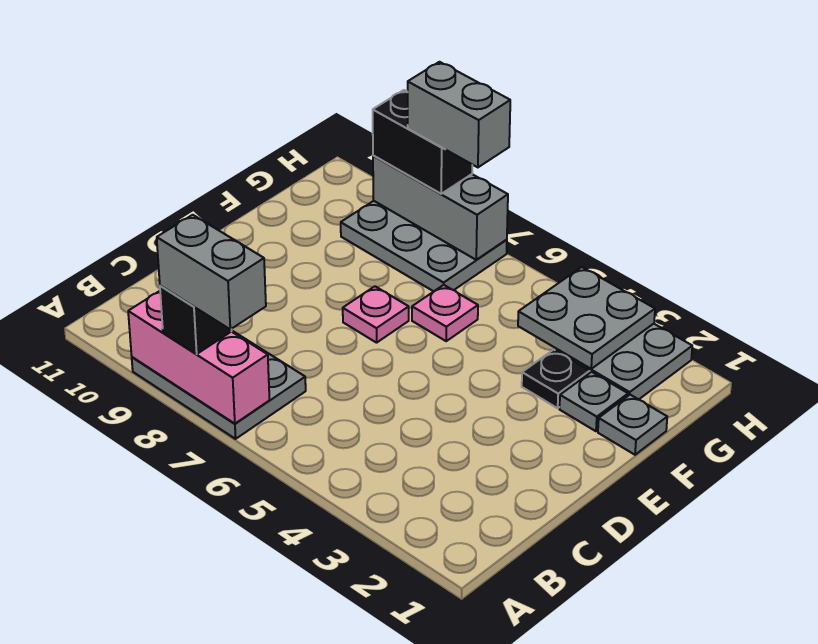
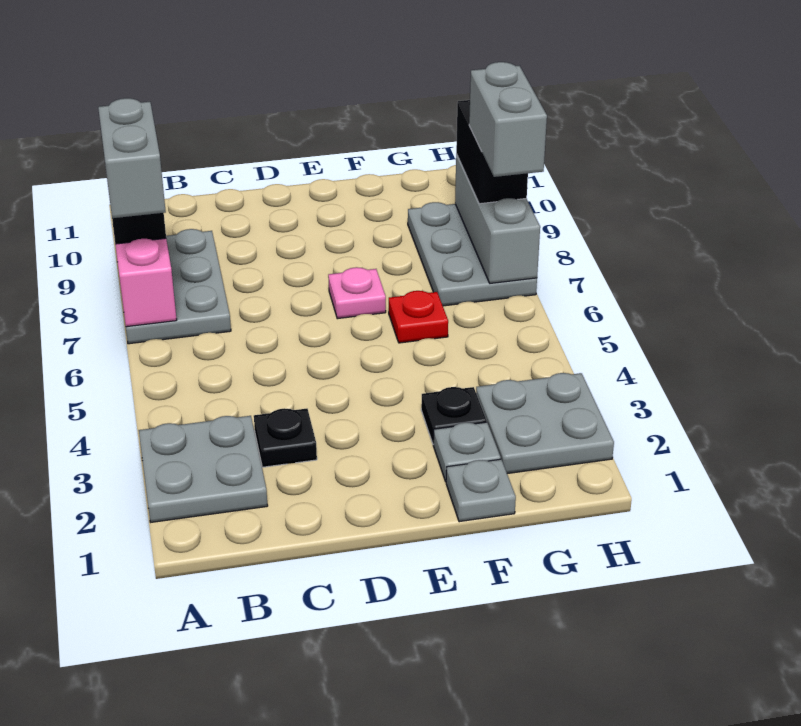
none -> black 1x1 plate [254,408,317,467]
pink 1x1 plate [412,285,478,341] -> red 1x1 plate [389,291,448,343]
grey 2x2 plate [518,267,655,369] -> grey 2x2 plate moved to [139,416,268,522]

